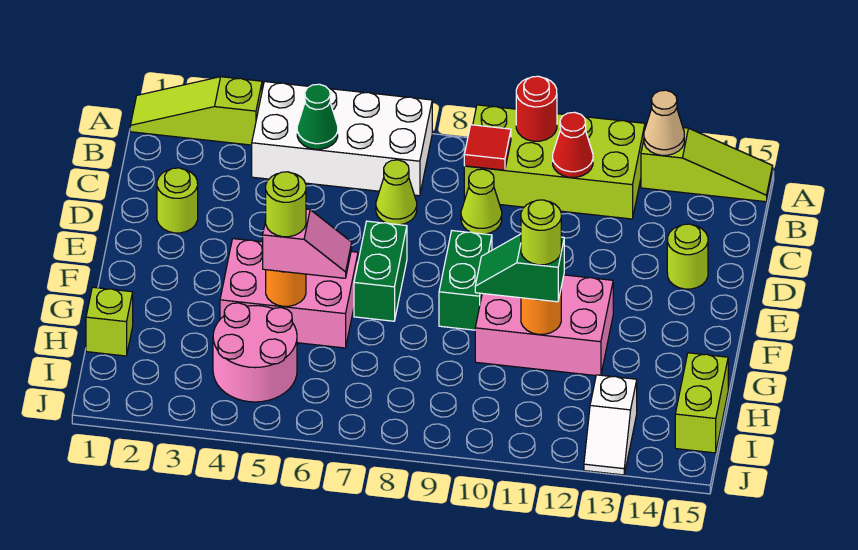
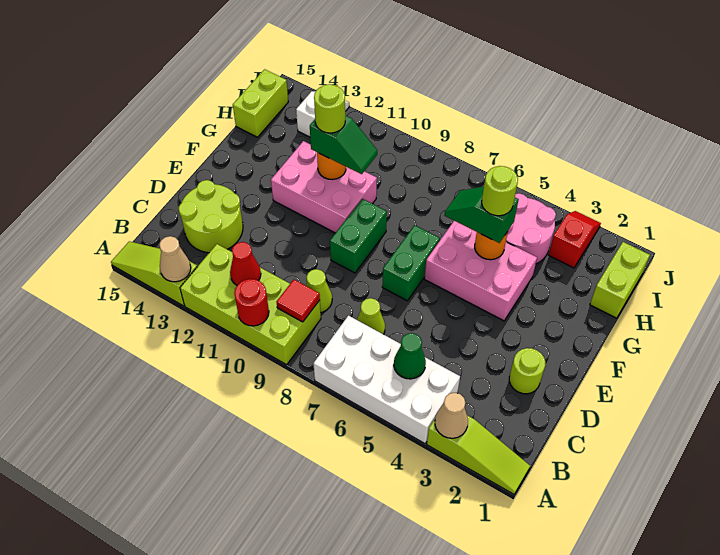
none -> tan 1x1 cone [435,393,468,438]
lime 1x1 round brick [667,224,708,289] -> lime 2x2 round brick [179,180,243,253]
pink 1x2 slope [263,209,352,278] -> green 1x2 slope [444,187,519,243]
lime 1x1 brick [86,287,133,356] -> lime 1x2 brick [590,242,650,318]
none -> red 1x2 slope [548,211,601,268]

